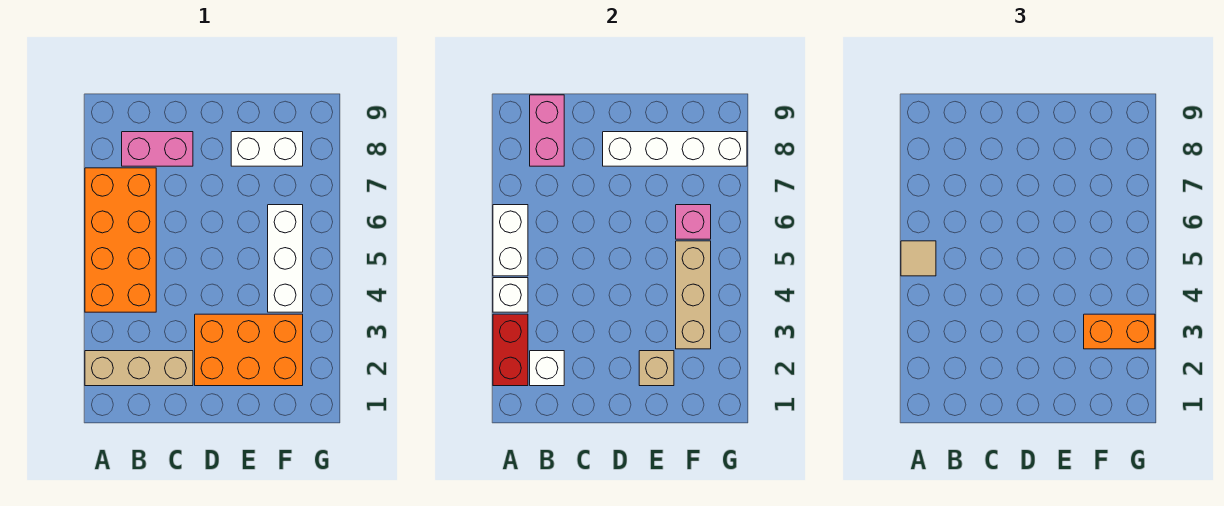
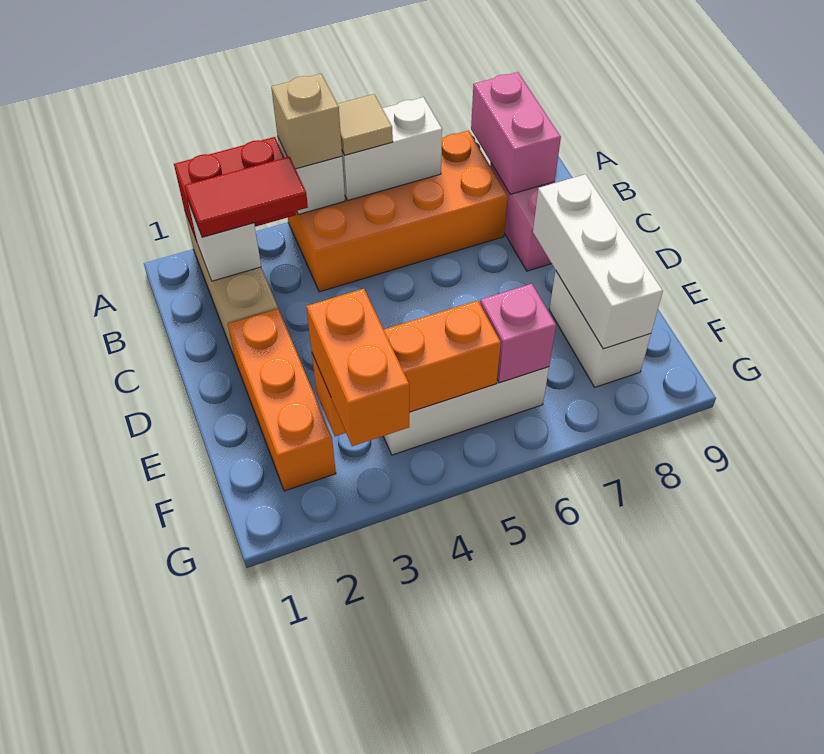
none -> red 1x2 tile [185,157,308,237]
pink 1x2 brick [530,95,564,166] -> pink 1x2 brick turned to [471,72,561,194]
orange 2x3 brick [195,314,303,386] -> orange 1x3 brick [228,309,336,491]
white 1x4 brick [603,132,747,166] -> white 1x3 brick [533,174,663,349]
tan 1x1 brick [639,351,674,386] -> tan 1x1 brick moved to [271,74,342,169]
tan 1x3 brick [676,241,711,349] -> orange 1x3 brick [312,300,501,436]

